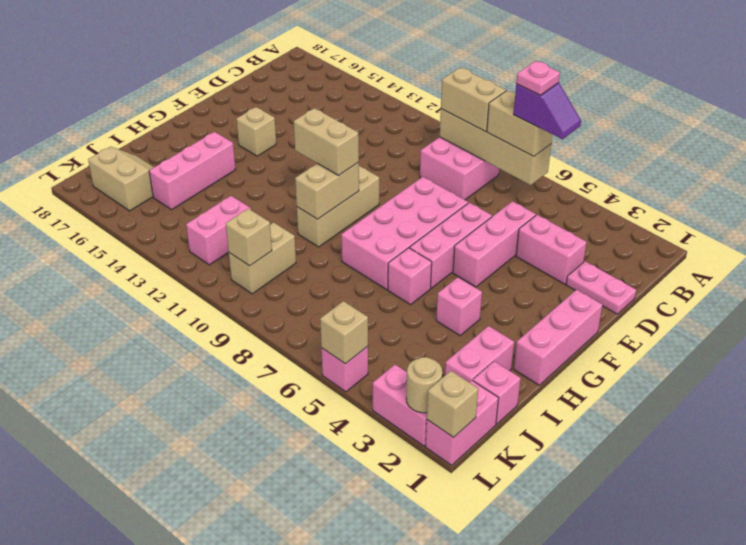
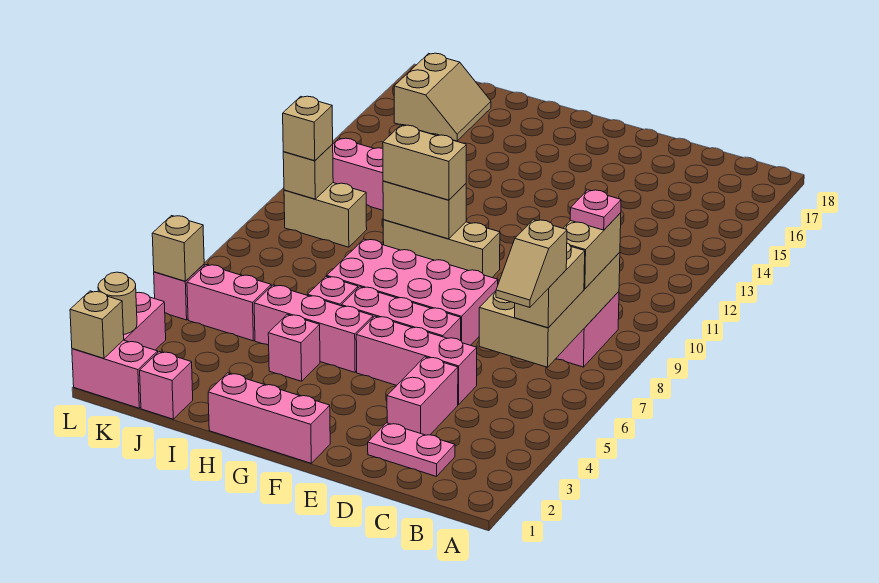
purple 1x2 slope [513,83,581,139] -> tan 1x2 slope [496,220,567,307]
tan 1x4 brick [440,109,551,185] -> tan 2x4 brick [479,252,620,367]
pink 1x1 plate [516,61,560,95] -> pink 1x1 plate moved to [570,190,621,230]
pink 1x2 plate [566,261,636,314] -> pink 1x2 plate turned to [368,423,455,476]
tan 1x1 brick [237,107,276,156] -> tan 1x1 brick moved to [283,96,333,161]
tan 1x2 brick [294,108,359,176] -> tan 1x2 brick turned to [383,125,466,200]
pink 1x3 brick [149,132,236,210] -> pink 1x3 brick moved to [254,285,373,372]
pink 1x2 brick [445,326,514,382] -> pink 1x2 brick moved to [187,265,271,341]

